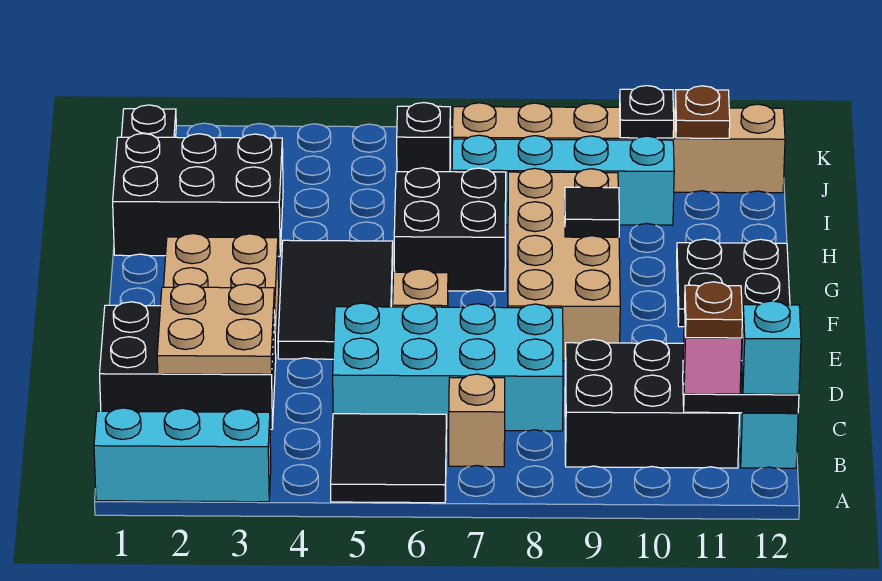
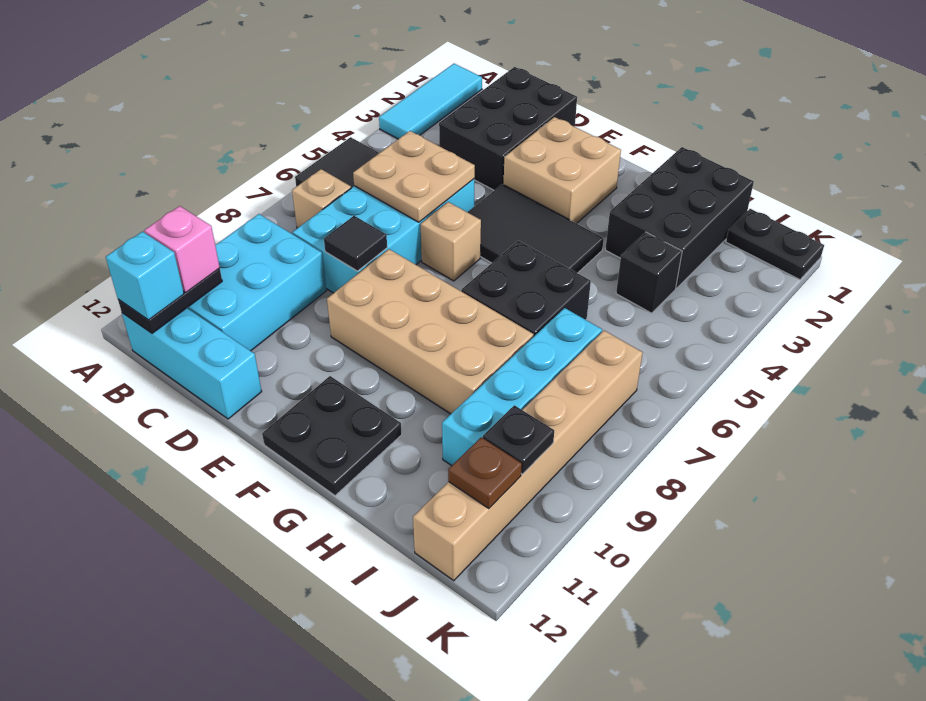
cyan 1x3 brick [94,408,271,502] -> cyan 1x3 tile [379,64,482,139]
black 2x3 brick [565,339,740,468] -> cyan 2x3 brick [187,214,326,351]
brown 1x1 plate [685,282,742,338] -> none
tan 2x2 plate [157,284,275,374] -> tan 2x2 plate moved to [353,131,475,222]
black 1x1 tile [565,187,619,237] -> black 1x1 tile moved to [324,216,387,271]
black 1x1 brick [397,103,450,172] -> black 1x1 brick moved to [616,232,682,313]

